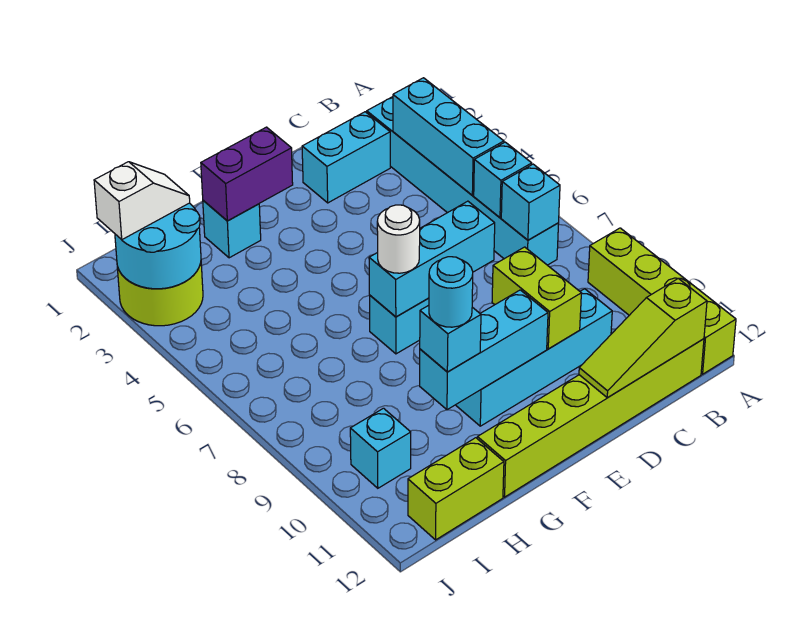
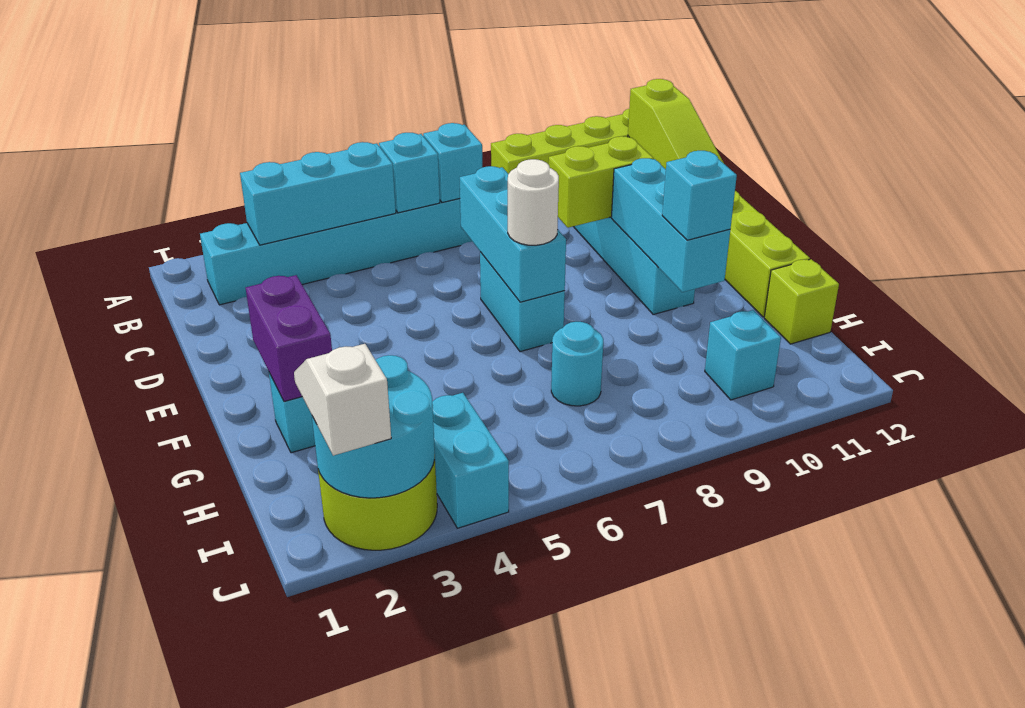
cyan 1x2 brick [302,112,390,203] -> cyan 1x2 brick moved to [432,393,509,528]
cyan 1x1 round brick [429,257,473,327] -> cyan 1x1 round brick moved to [551,322,603,406]
lime 1x2 brick [408,438,504,540] -> lime 1x1 brick [764,259,839,344]

